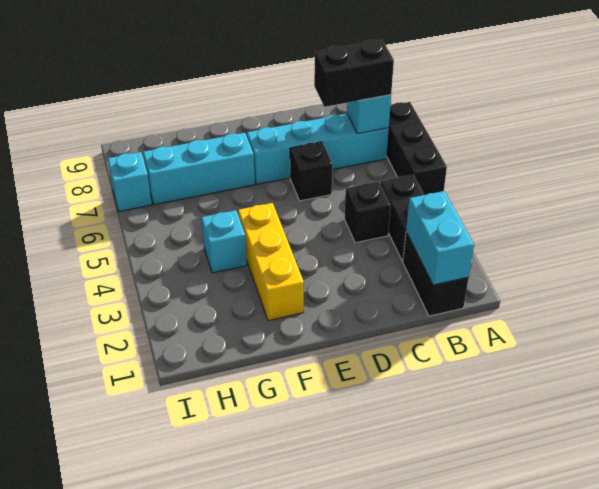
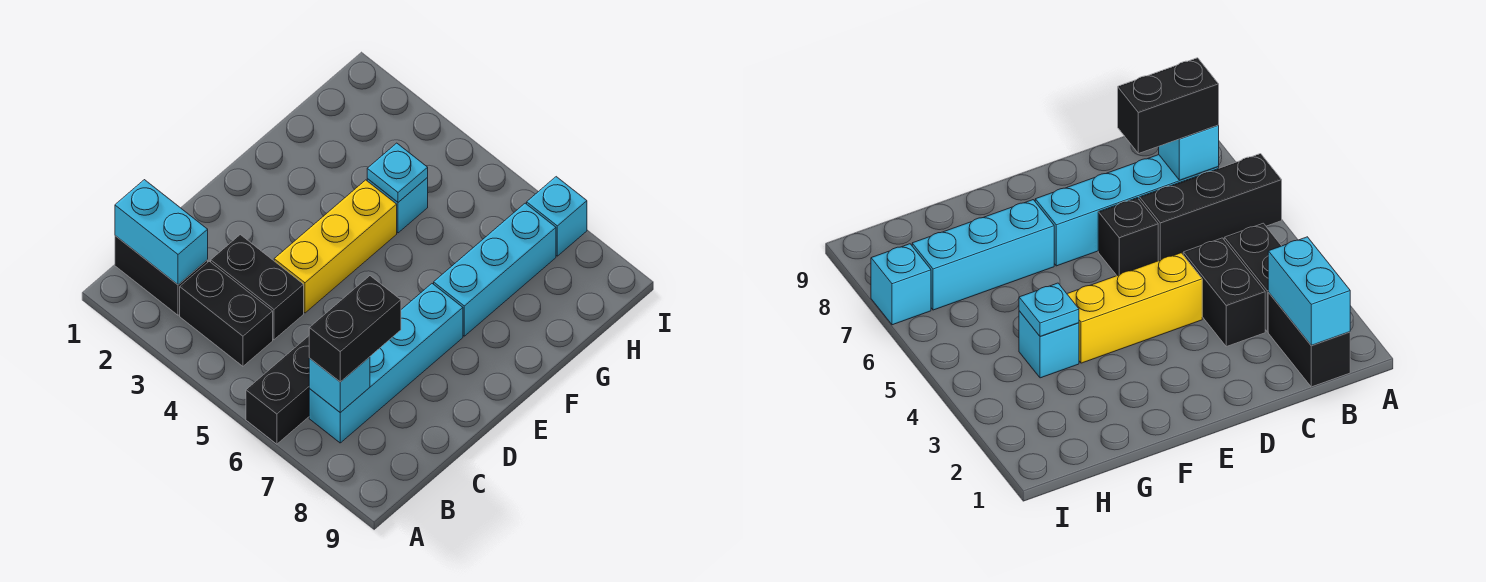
black 1x3 brick [387,102,447,195] -> black 1x3 brick turned to [246,336,310,444]
black 1x1 brick [344,182,391,243] -> black 1x2 brick [211,235,304,340]
yellow 1x3 brick [238,203,304,321] -> yellow 1x3 brick turned to [274,180,397,313]
none -> cyan 1x1 plate [367,143,428,202]

